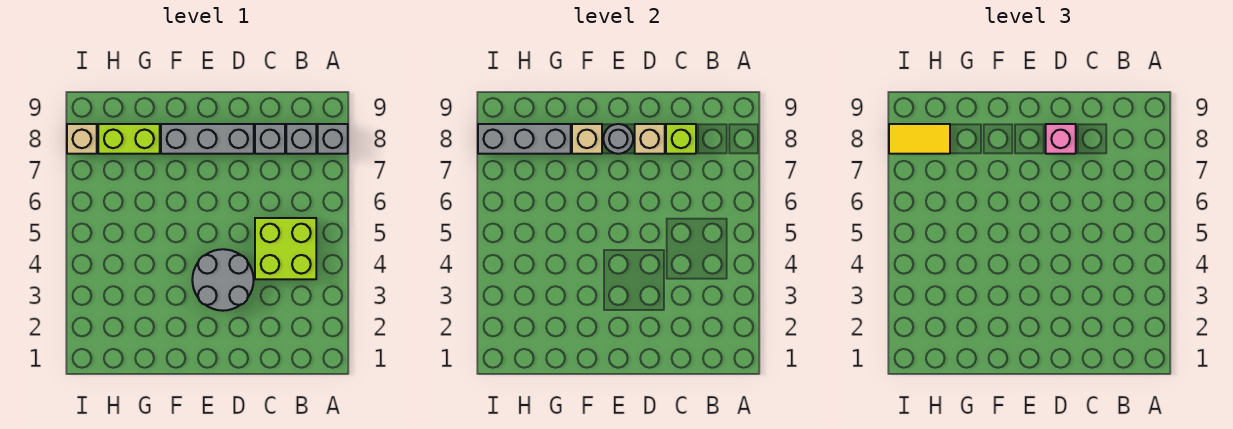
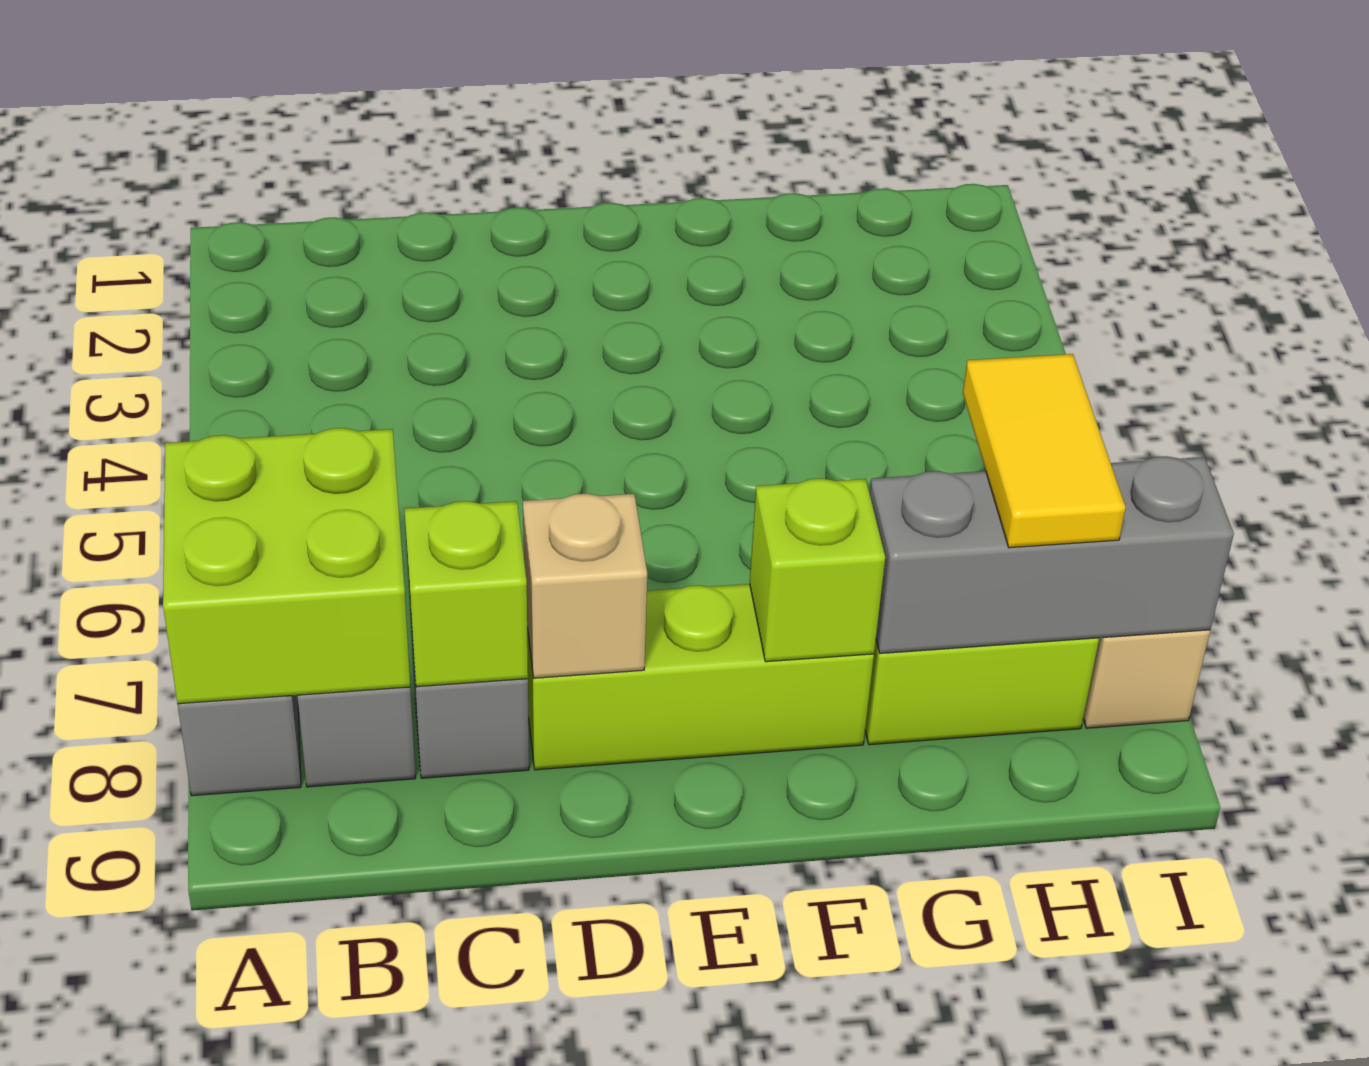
lime 2x2 brick [255,218,316,279] -> lime 2x2 brick moved to [163,428,410,704]
grey 2x2 round brick [192,249,254,311] -> none
grey 1x3 brick [161,124,254,154] -> lime 1x3 brick [527,584,874,770]
pink 1x1 brick [1046,124,1076,154] -> none
grey 1x1 round brick [603,124,633,154] -> none
tan 1x1 brick [572,124,602,154] -> lime 1x1 brick [750,478,885,662]
yellow 1x2 tile [889,124,950,154] -> yellow 1x2 tile turned to [963,354,1126,548]

